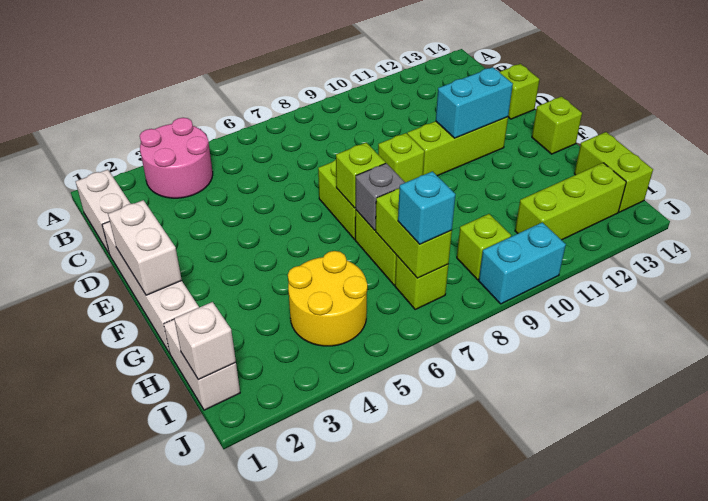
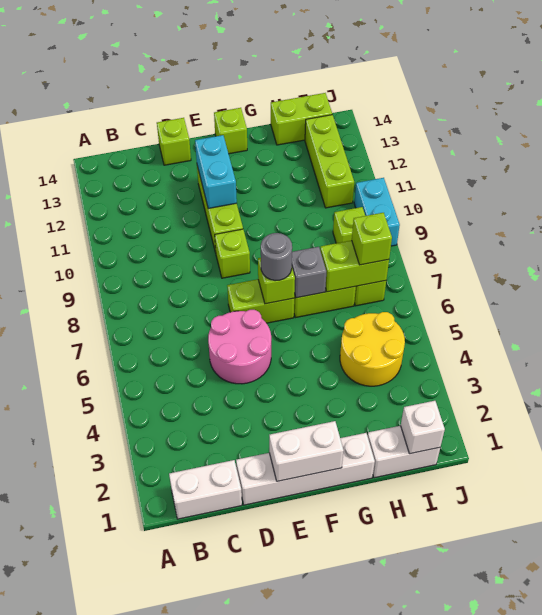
pink 2x2 round brick [140,118,213,198] -> pink 2x2 round brick moved to [208,310,271,384]
none -> grey 1x1 round brick [261,233,292,281]
cyan 1x1 brick [398,171,456,244] -> lime 1x1 brick [352,213,392,265]

